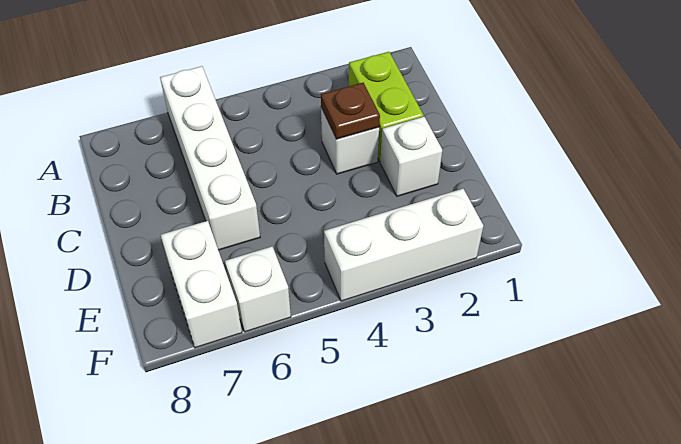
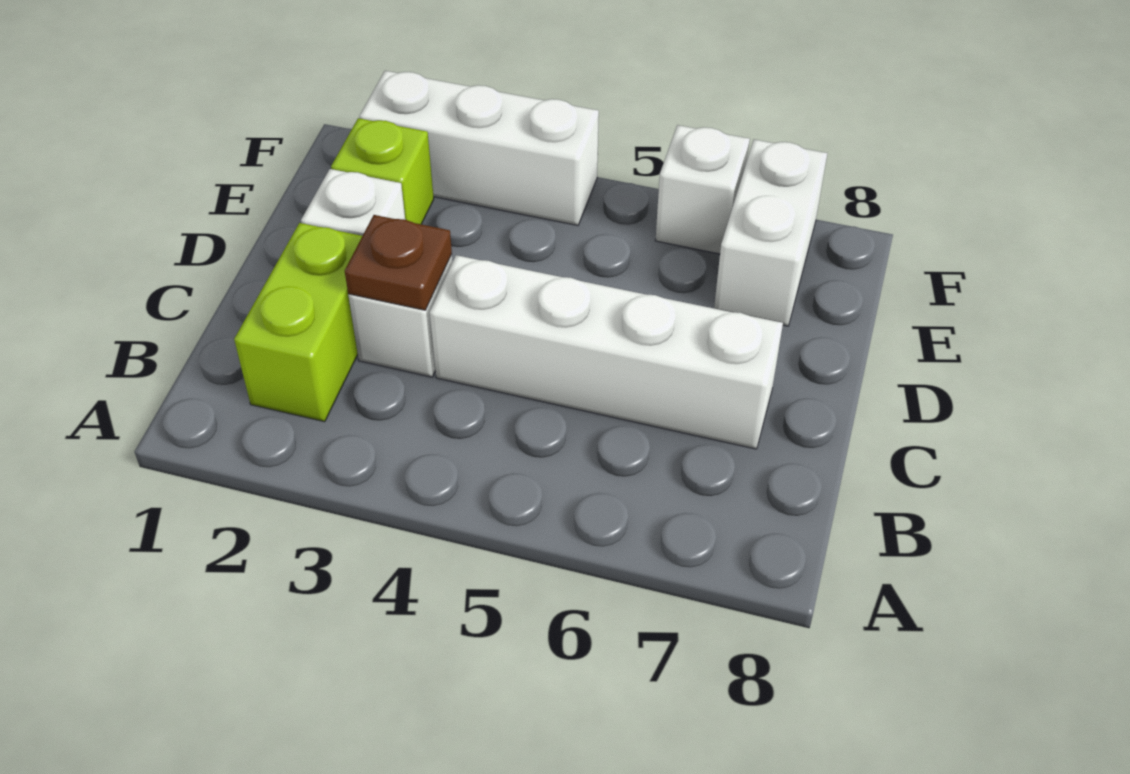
white 1x4 brick [160,66,260,250] -> white 1x4 brick turned to [430,255,783,449]
none -> lime 1x1 brick [331,118,434,224]

